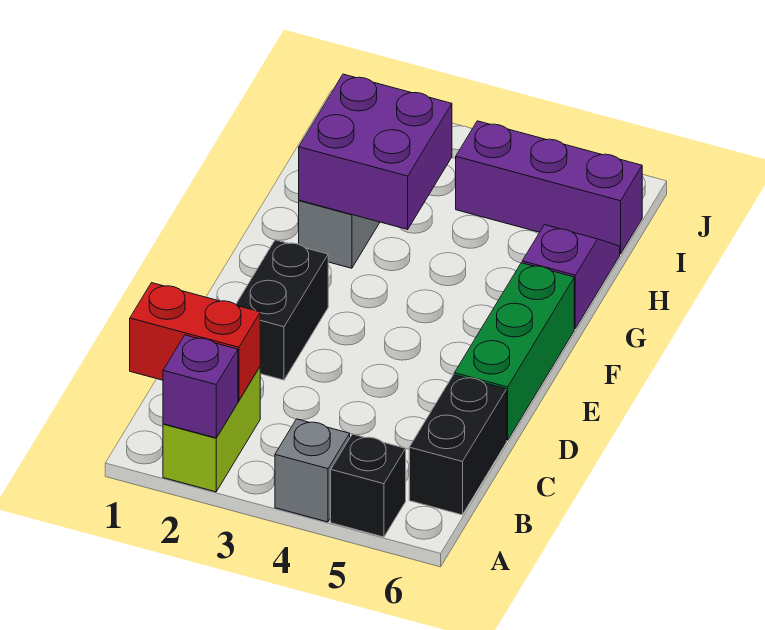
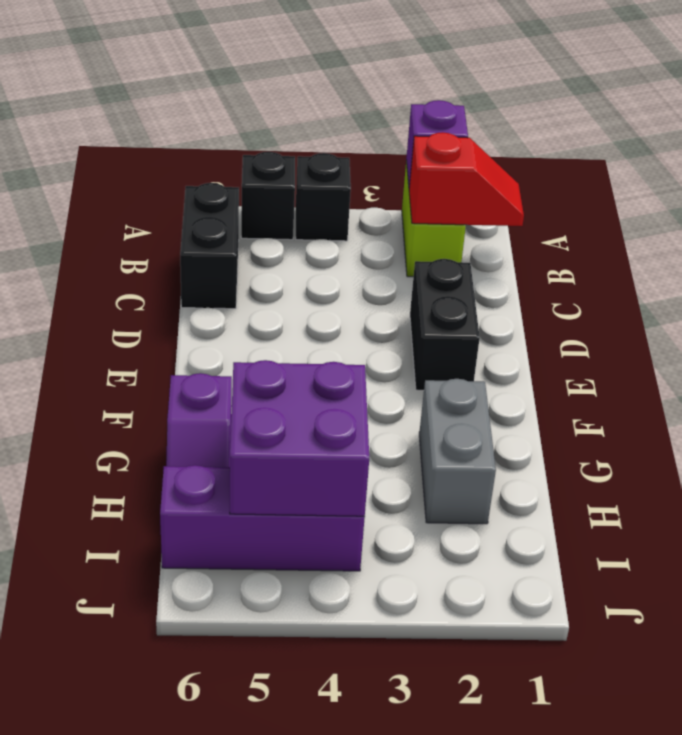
grey 1x1 brick [275,419,350,522] -> black 1x1 brick [296,153,351,241]
red 1x2 brick [130,283,260,401] -> red 1x2 slope [409,132,524,226]
green 1x3 brick [454,263,574,440] -> none
purple 2x2 brick [299,74,452,229] -> purple 2x2 brick moved to [230,360,369,516]

